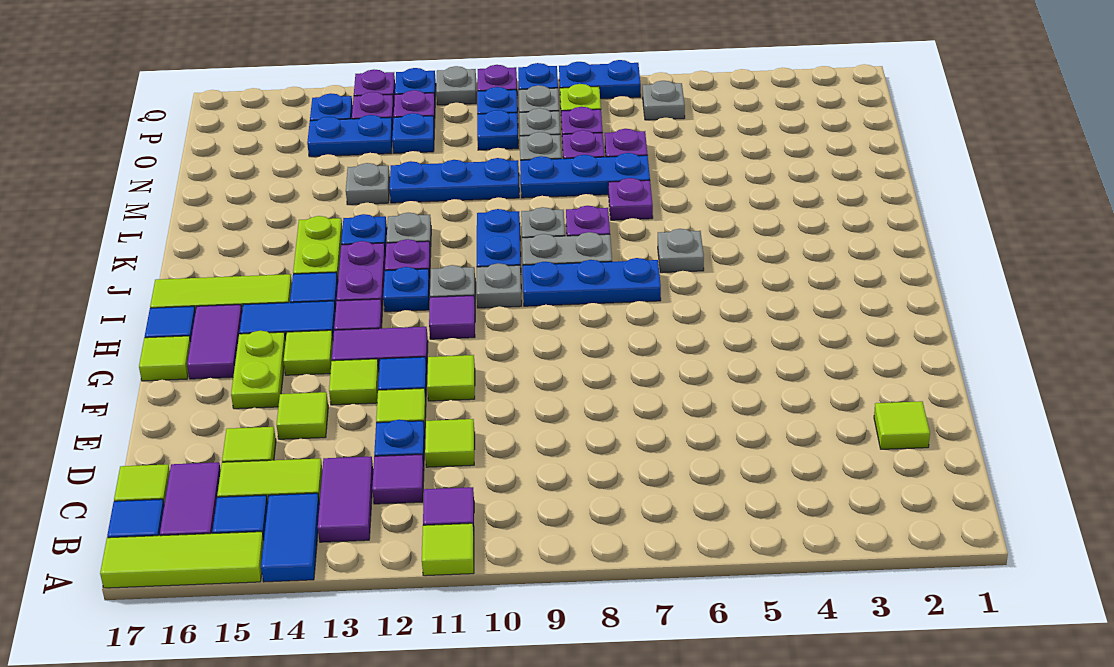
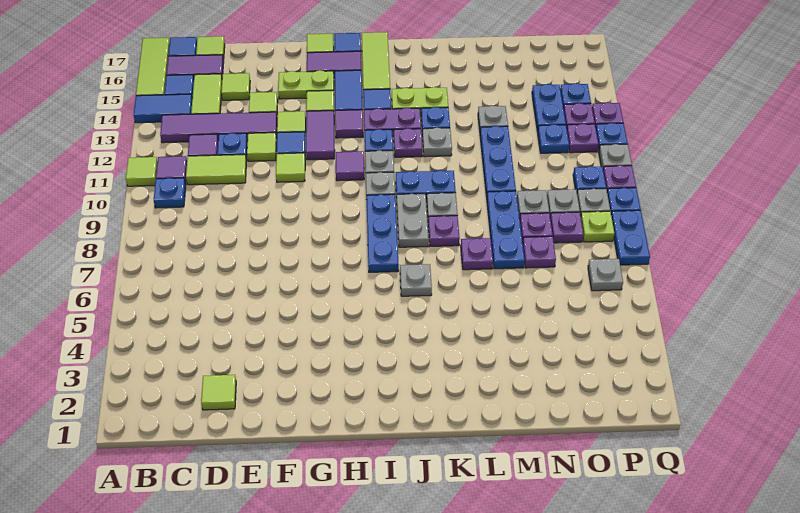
purple 1x2 tile [318,456,373,542] -> purple 1x4 tile [160,112,277,143]
lime 1x1 tile [425,419,475,467] -> lime 1x2 tile [186,155,246,185]
blue 1x1 plate [477,110,518,150] -> blue 1x1 plate moved to [154,178,186,208]

